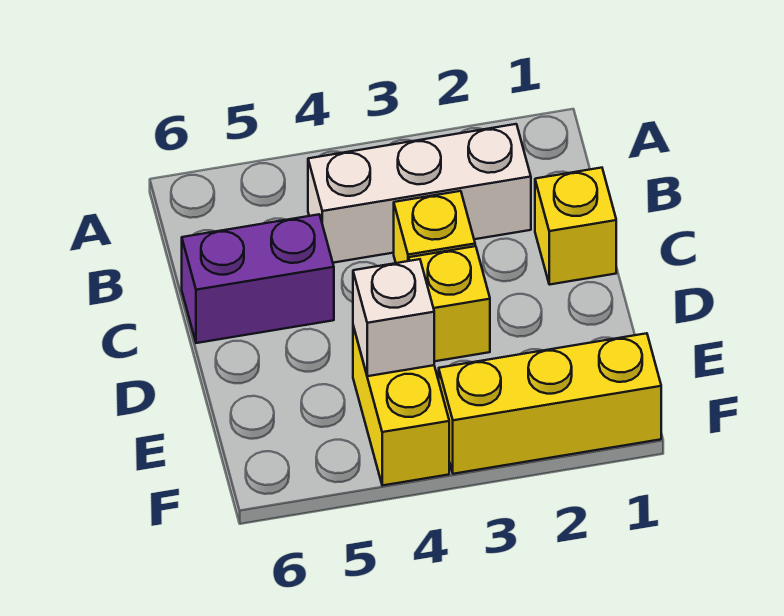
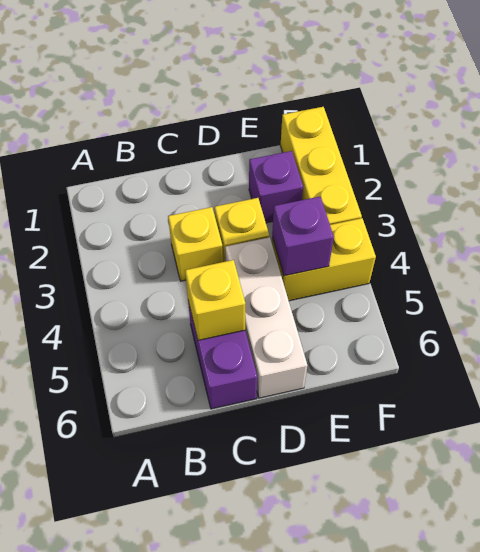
white 1x3 brick [308,124,531,263] -> white 1x3 brick moved to [225,237,307,398]
yellow 1x1 brick [535,168,616,285] -> yellow 1x1 brick moved to [185,260,245,340]
none -> purple 1x1 brick [249,151,303,223]
white 1x1 brick [353,259,434,376] -> purple 1x1 brick [272,196,334,276]

